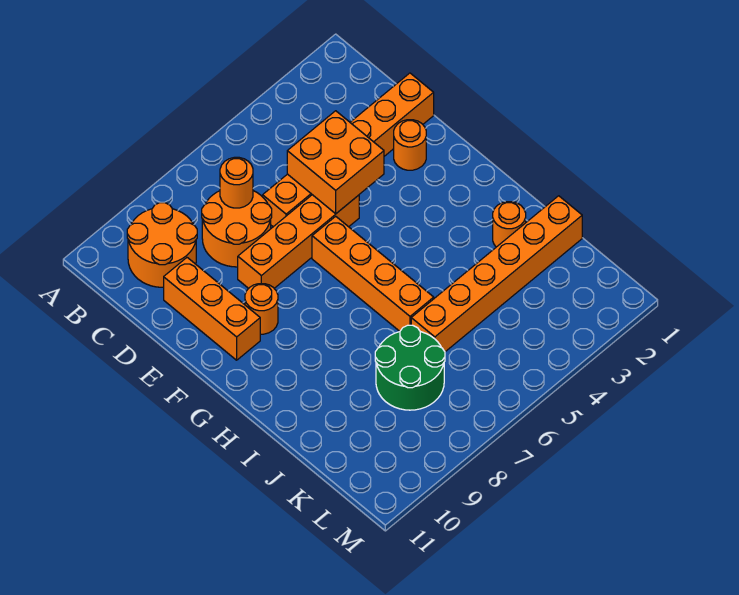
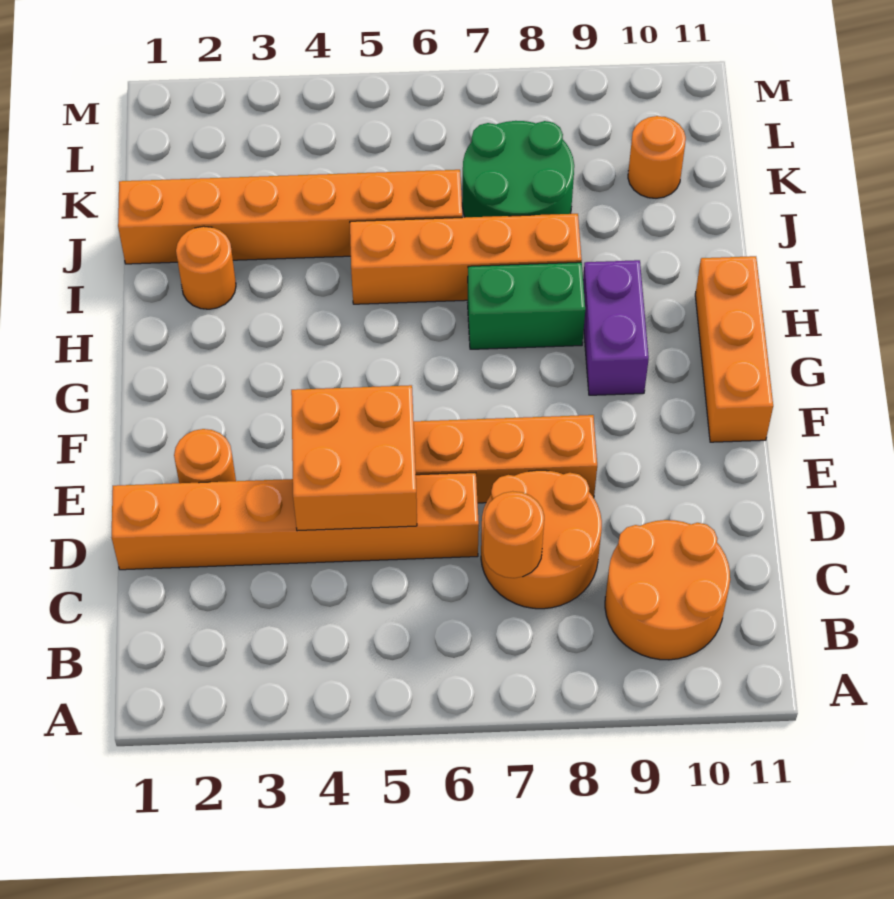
orange 1x3 brick [164,258,260,360] -> orange 1x3 brick moved to [695,256,773,442]
orange 1x4 brick [312,216,434,331] -> orange 1x4 brick turned to [350,214,582,304]
orange 1x1 round brick [245,284,278,334] -> orange 1x1 round brick moved to [628,116,686,198]
none -> purple 1x2 brick [583,260,649,395]
none -> green 1x2 brick [467,262,585,349]

